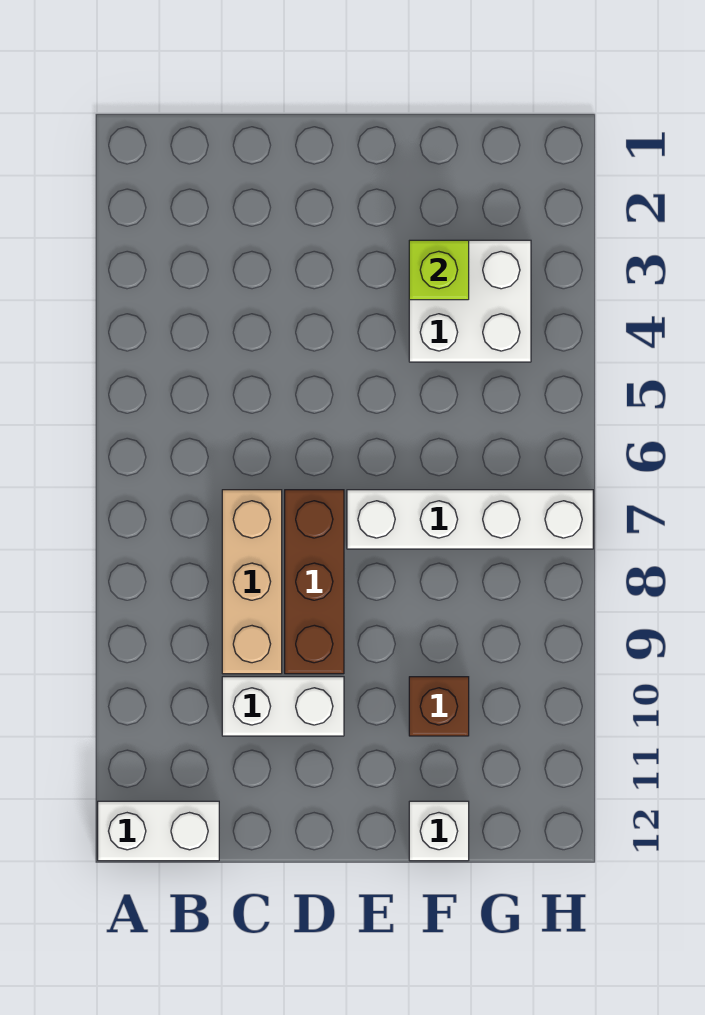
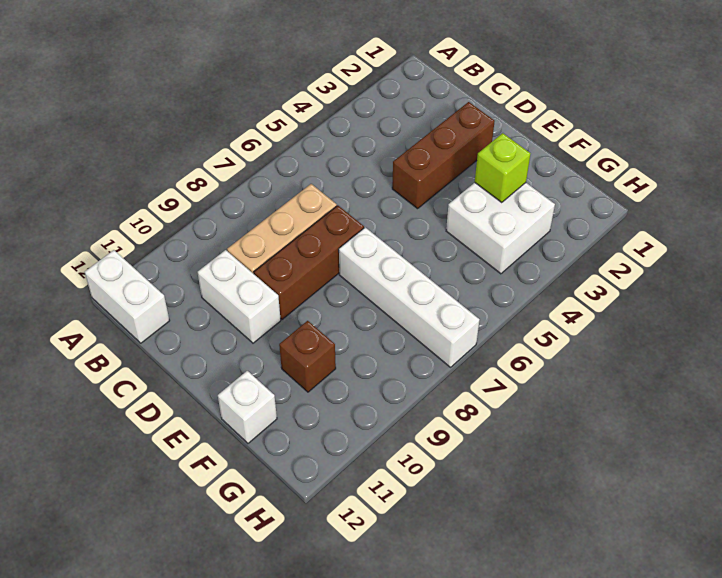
none -> brown 1x3 brick [392,102,495,209]

